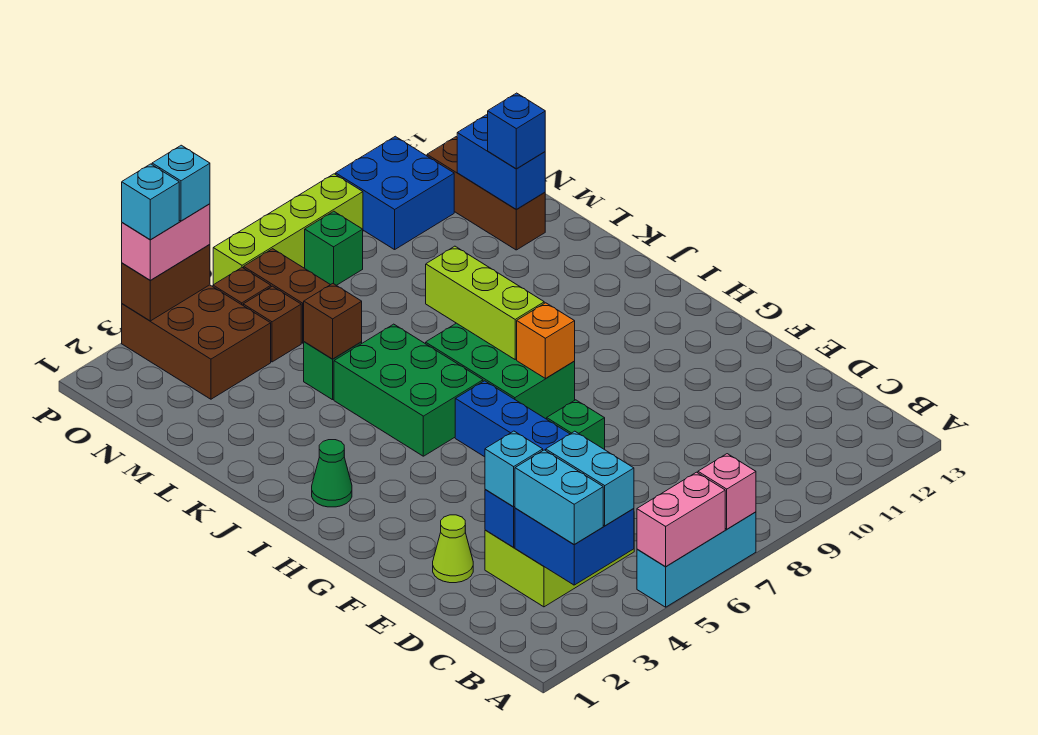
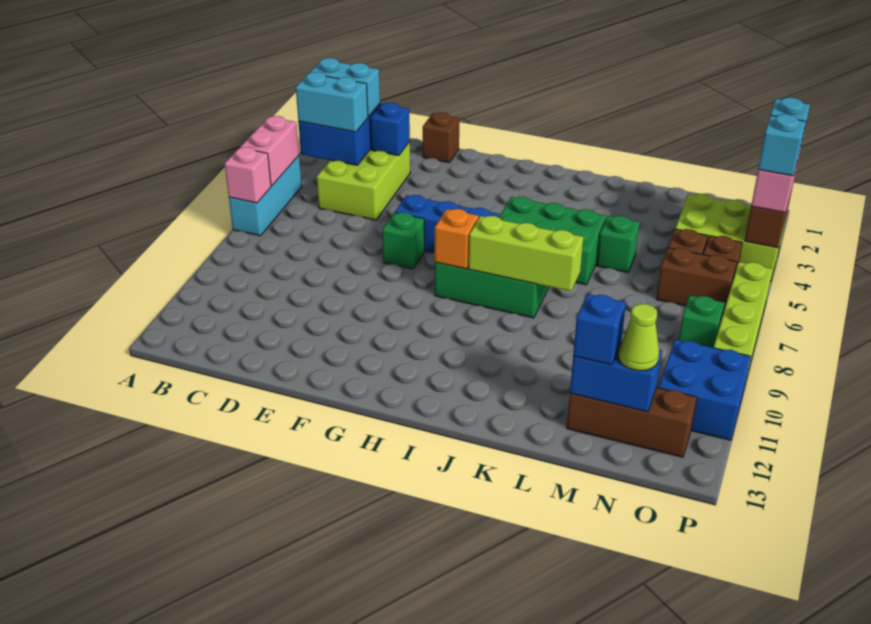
cyan 1x1 brick [485,431,543,507] -> none
lime 1x1 cone [433,515,473,583] -> lime 1x1 cone moved to [618,304,659,371]
green 1x1 cone [312,440,352,507] -> none
brown 1x1 brick [304,284,362,359] -> brown 1x1 brick moved to [423,112,459,163]
brown 2x3 brick [122,285,271,399] -> lime 2x3 brick [675,194,785,281]

